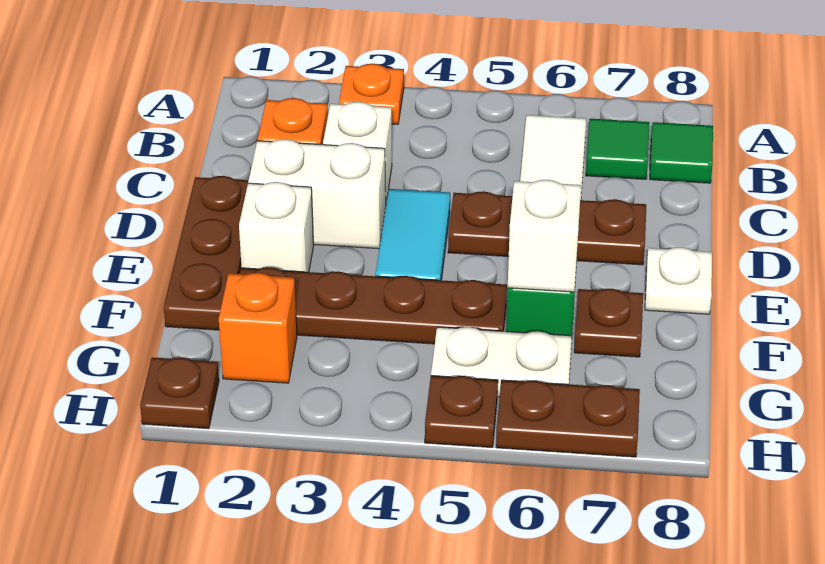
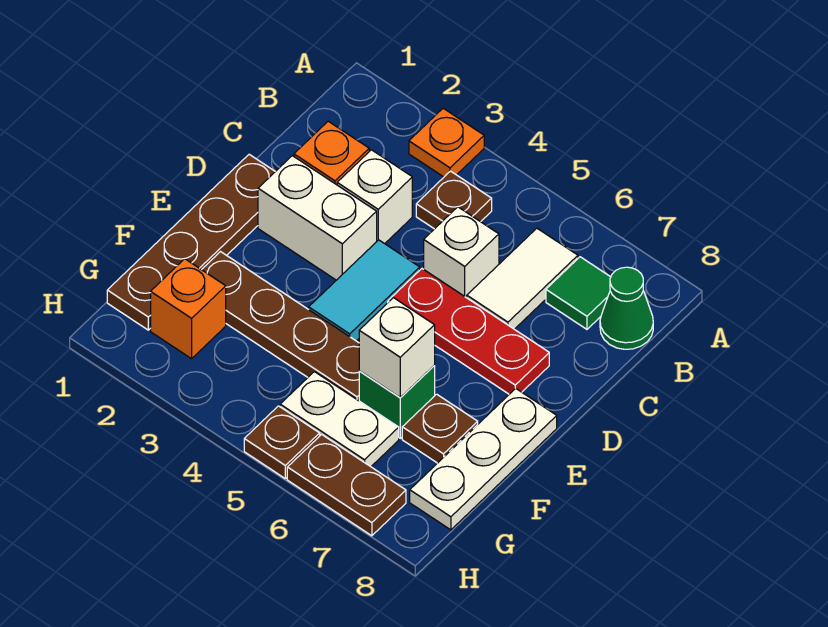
green 1x1 tile [650,122,713,183] -> green 1x1 cone [600,267,653,349]
brown 1x3 plate [164,176,248,330] -> brown 1x4 plate [107,154,275,330]
brown 1x3 plate [448,191,646,265] -> red 1x3 plate [388,269,549,394]
white 1x1 brick [239,182,314,272] -> white 1x1 brick moved to [424,207,499,298]
white 1x1 plate [645,247,712,314] -> white 1x3 plate [410,388,557,530]
brown 1x1 plate [140,357,219,429] -> brown 1x1 plate moved to [416,171,492,229]

